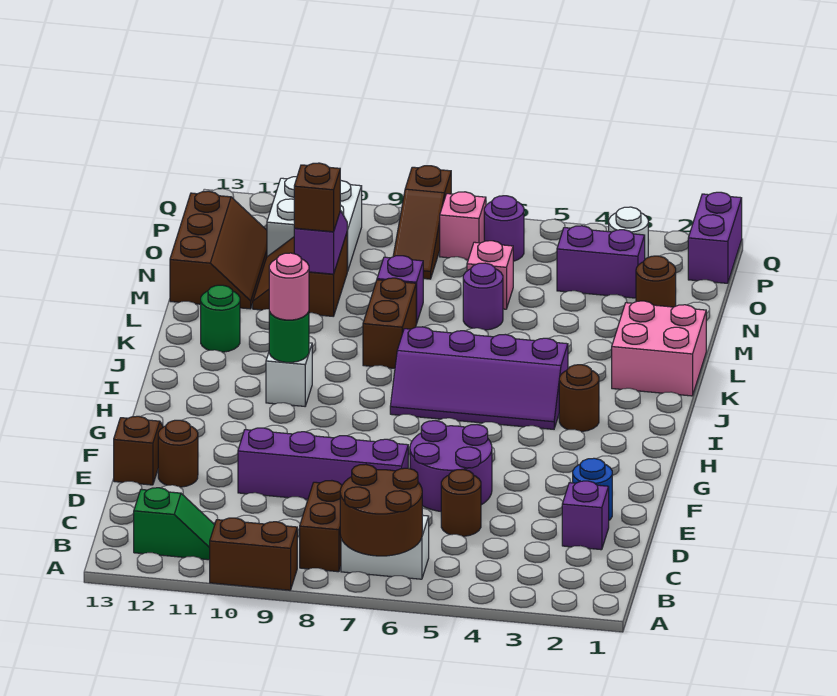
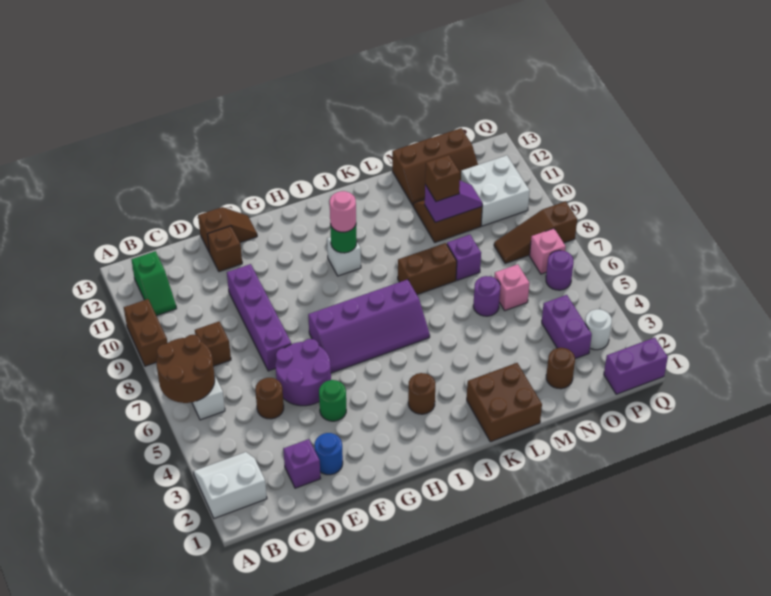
none -> white 2x2 slope [193,452,267,518]
brown 1x2 brick [300,481,342,572] -> brown 1x1 brick [195,322,231,366]
brown 1x1 round brick [158,420,198,487] -> brown 1x1 brick [208,226,242,272]
purple 2x4 slope [390,327,568,429] -> purple 2x4 slope turned to [308,279,430,373]
pink 2x2 brick [612,301,706,396] -> brown 2x2 brick [467,363,542,442]
green 1x1 round brick [201,285,240,352] -> green 1x1 round brick moved to [319,380,346,421]

